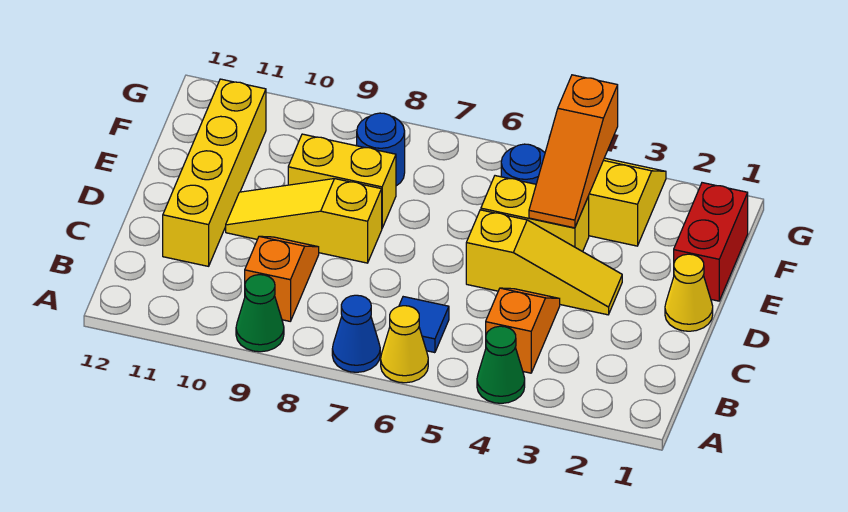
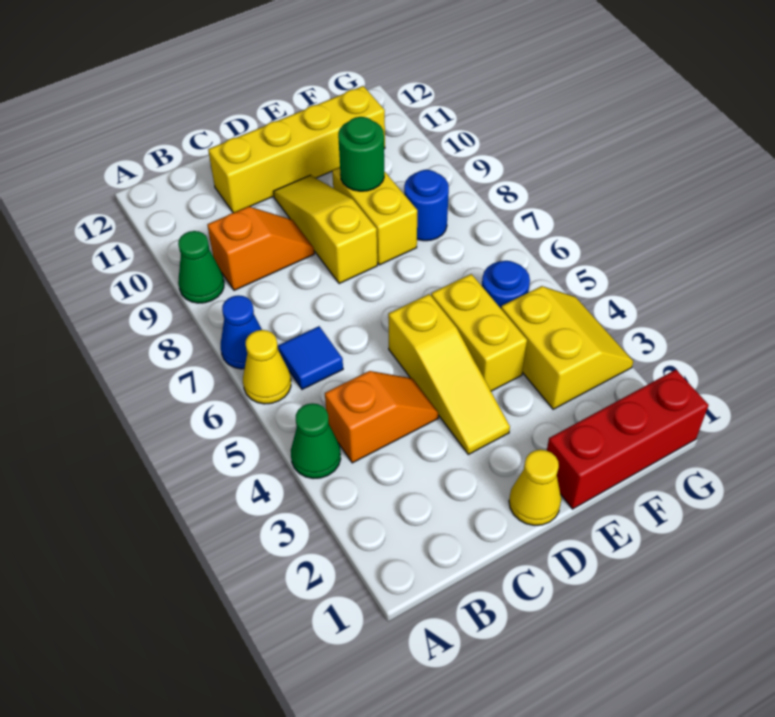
red 1x2 brick [674,183,748,301] -> red 1x3 brick [547,370,708,509]
orange 1x3 slope [529,75,618,228] -> none
none -> green 1x1 round brick [338,117,384,191]

